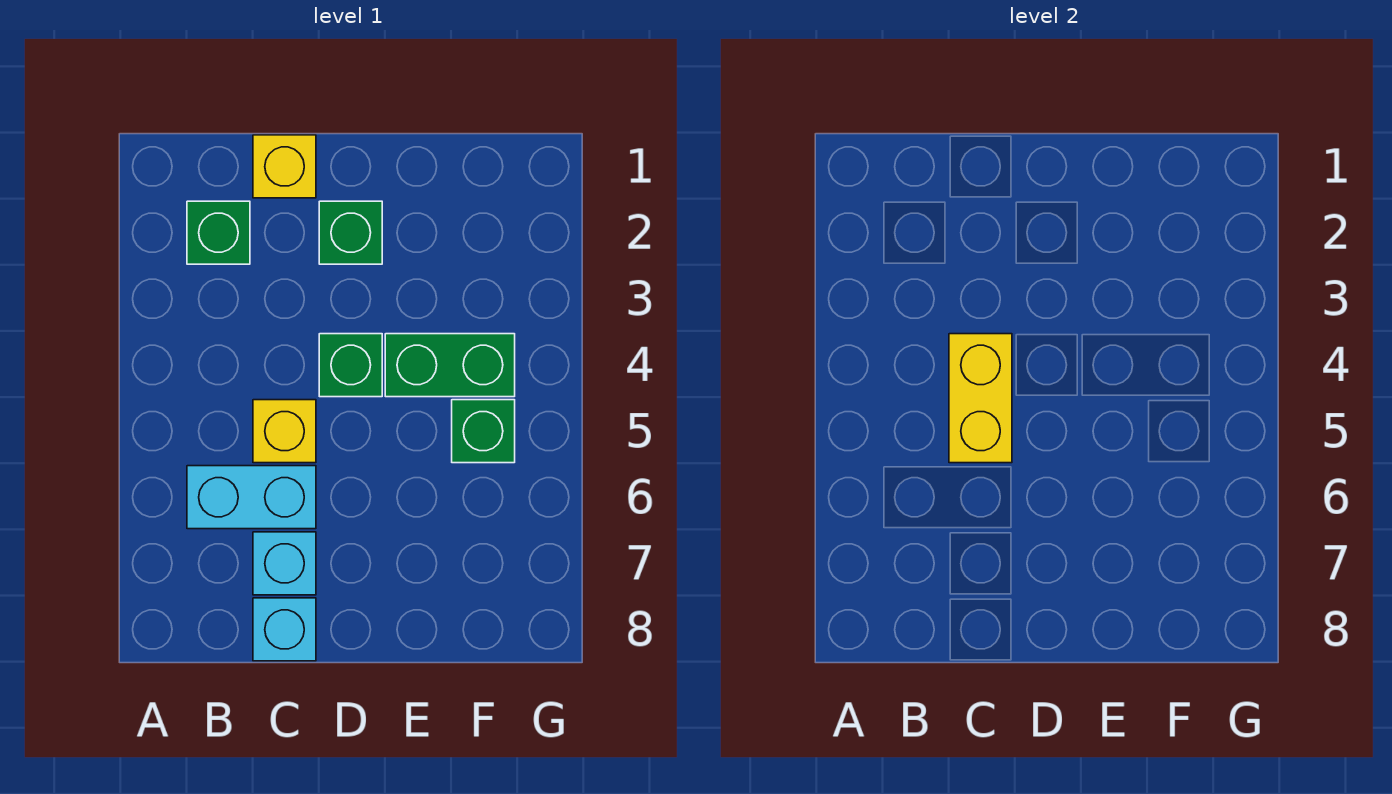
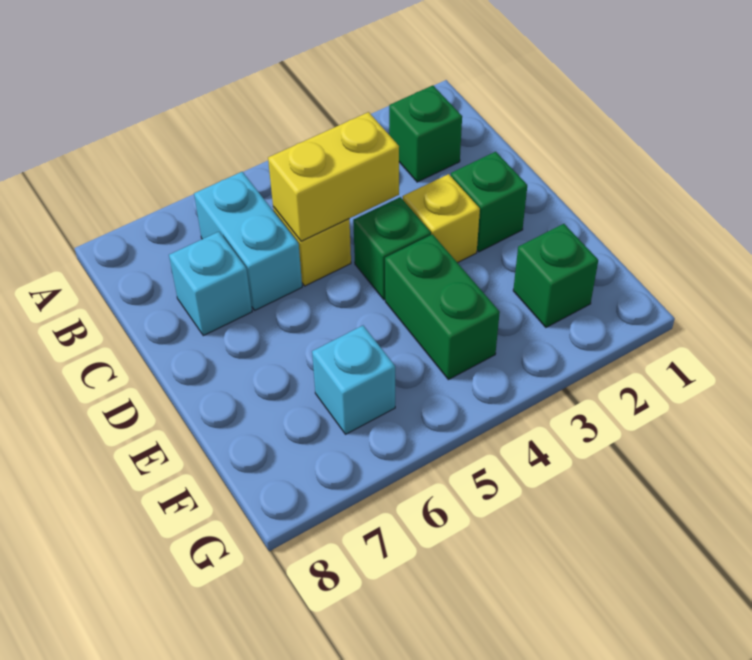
yellow 1x1 brick [253,135,316,198] -> yellow 1x1 brick moved to [403,174,480,263]
cyan 1x1 brick [253,598,316,661] -> cyan 1x1 brick moved to [312,326,395,434]
green 1x1 brick [452,400,515,463] -> green 1x1 brick moved to [513,224,598,327]

